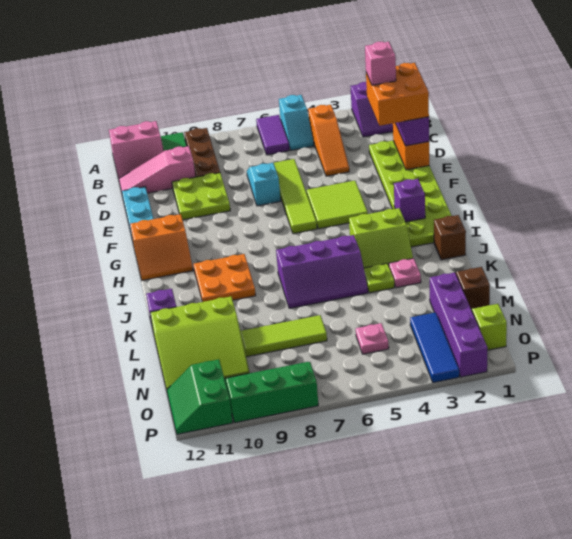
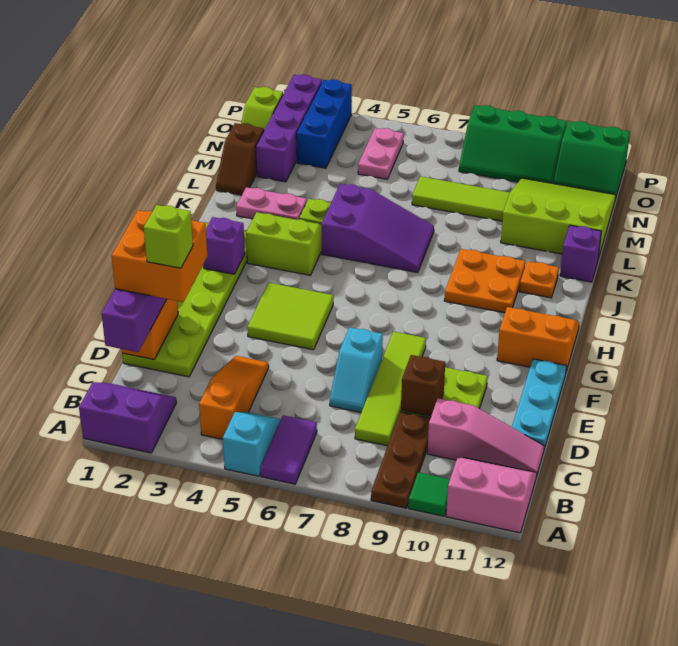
pink 1x1 brick [365,42,396,85] -> lime 1x1 brick [144,205,193,268]
lime 1x4 tile [274,159,317,234] -> lime 1x4 tile moved to [355,331,426,446]
brown 1x1 brick [434,215,466,260] -> brown 1x1 brick moved to [401,355,445,416]
purple 2x3 slope [276,235,368,308] -> purple 2x3 slope turned to [322,184,434,273]
none -> orange 1x1 plate [519,261,559,298]
pink 1x1 plate [389,258,421,288] -> pink 1x2 plate [236,187,307,220]
blue 1x3 tile [410,312,459,383] -> blue 1x3 brick [296,80,352,168]
pink 1x1 plate [356,323,389,354] -> pink 1x2 plate [358,128,404,179]
green 2x2 slope [167,359,233,434] -> green 2x2 slope turned to [554,121,630,196]

